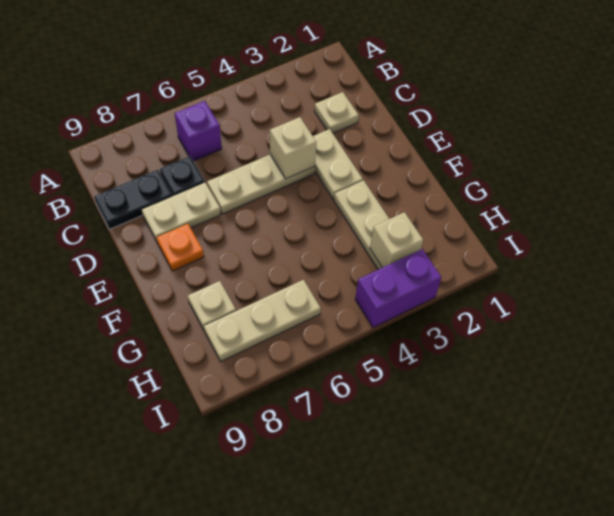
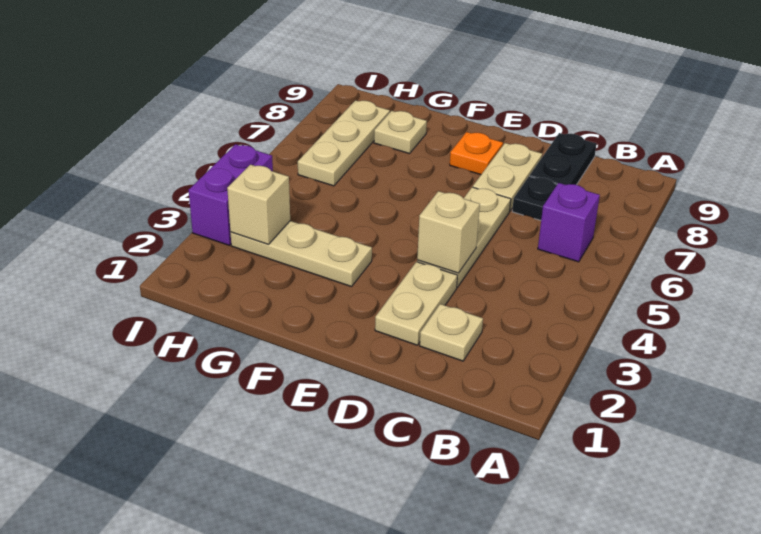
tan 1x2 plate [313,129,363,199] -> tan 1x2 plate turned to [375,262,457,345]

